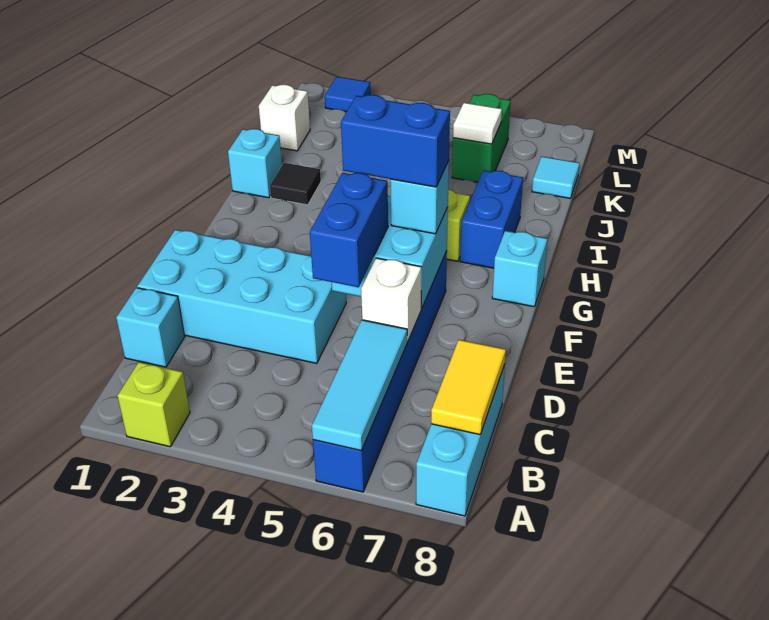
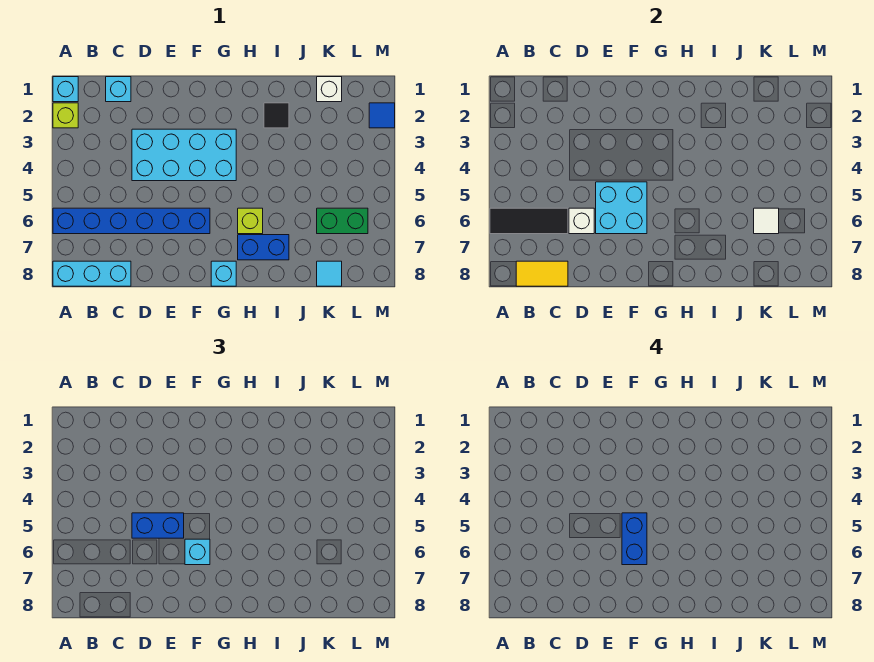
cyan 1x3 tile [312,320,407,451] -> black 1x3 tile [490,208,568,234]
cyan 2x4 brick [137,230,346,363] -> cyan 2x4 brick turned to [132,129,236,181]
cyan 1x1 brick [228,129,282,198] -> cyan 1x1 brick moved to [53,77,78,102]

